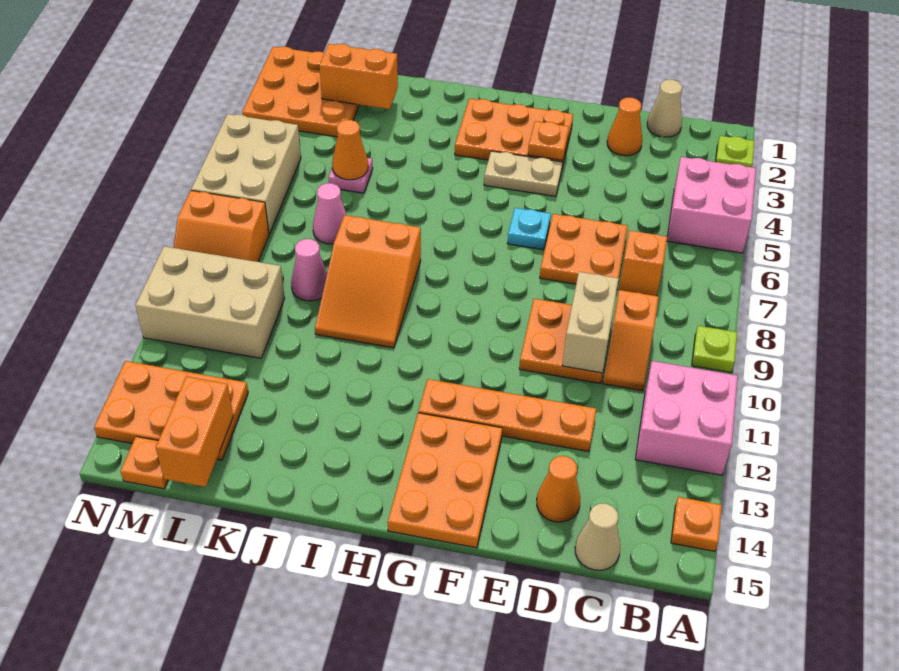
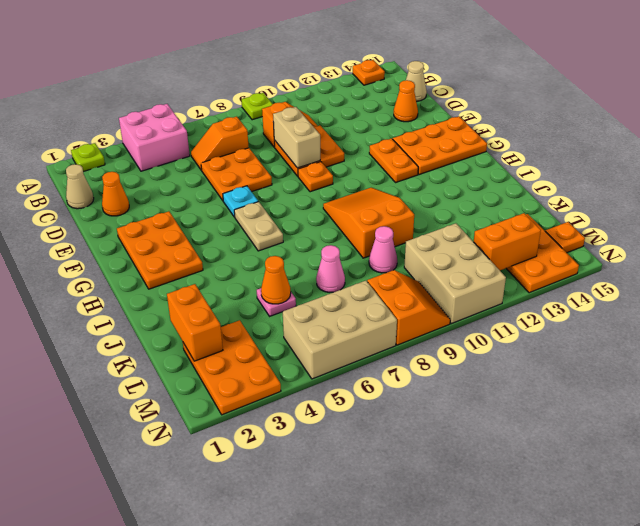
pink 2x2 brick [635,361,738,475] -> none
tan 1x2 brick [562,272,619,373] -> tan 1x2 brick turned to [273,107,320,168]
orange 1x4 plate [418,379,596,452] -> orange 1x2 plate [369,138,418,183]
orange 1x1 plate [528,121,569,160] -> orange 1x1 plate moved to [298,162,333,192]
tan 1x2 plate [484,151,562,197] -> tan 1x2 plate moved to [234,202,283,251]
orange 2x3 slope [315,215,421,348] -> orange 2x3 slope turned to [323,188,414,258]
orange 3x3 plate [242,47,359,137] -> orange 2x3 plate [183,320,281,415]
orange 1x2 brick [156,376,233,487] -> orange 1x2 brick moved to [474,213,541,270]

